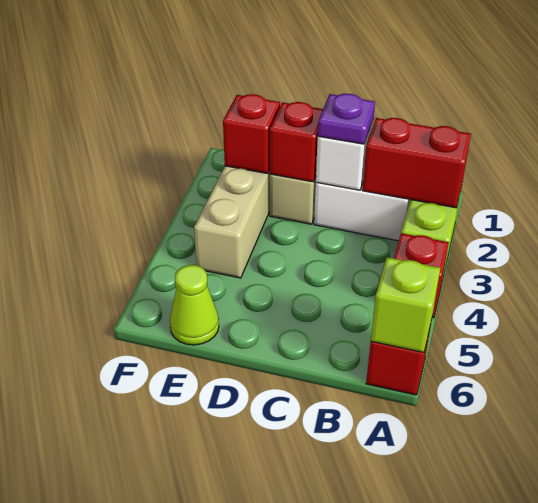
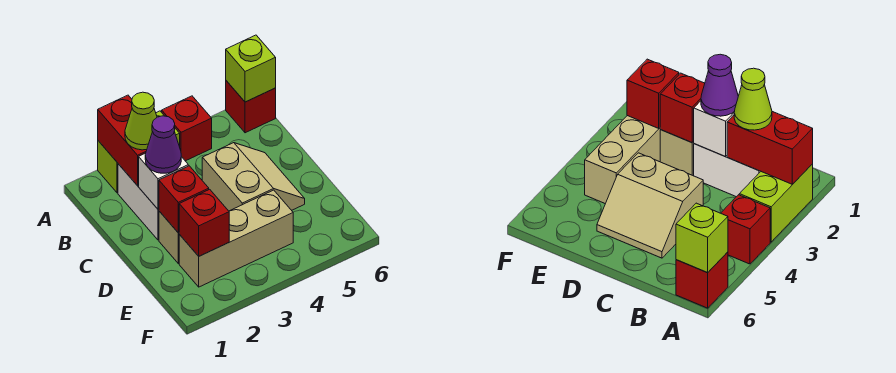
purple 1x1 plate [318,94,375,144] -> purple 1x1 cone [145,116,181,173]
none -> tan 2x2 slope [202,143,305,211]
lime 1x1 cone [170,265,219,345] -> lime 1x1 cone moved to [125,92,157,150]

